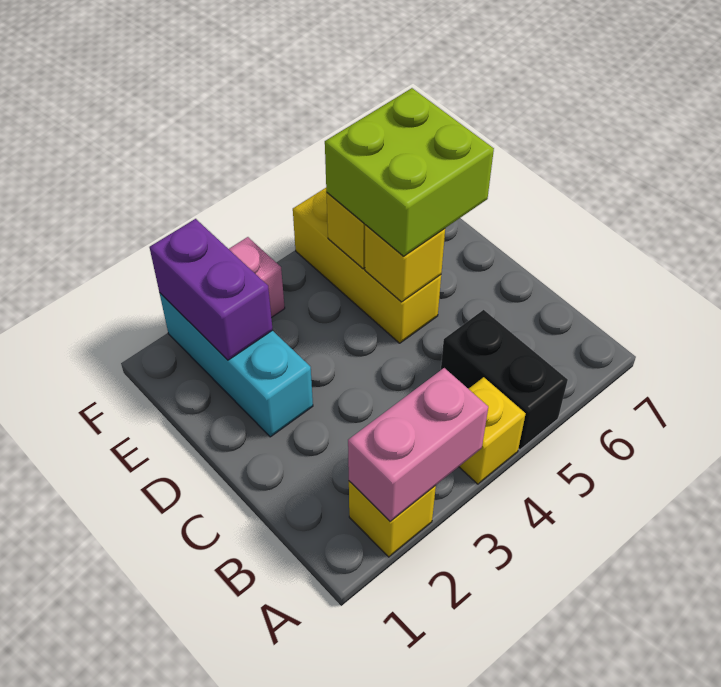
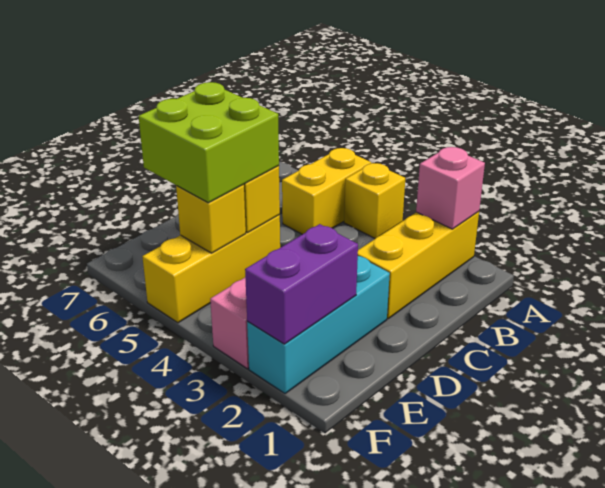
yellow 1x1 brick [349,481,436,557] -> yellow 1x3 brick [358,211,479,319]
pink 1x2 brick [348,368,488,521] -> pink 1x1 brick [416,147,485,229]
black 1x2 brick [441,310,568,450] -> yellow 1x2 brick [282,148,371,234]

